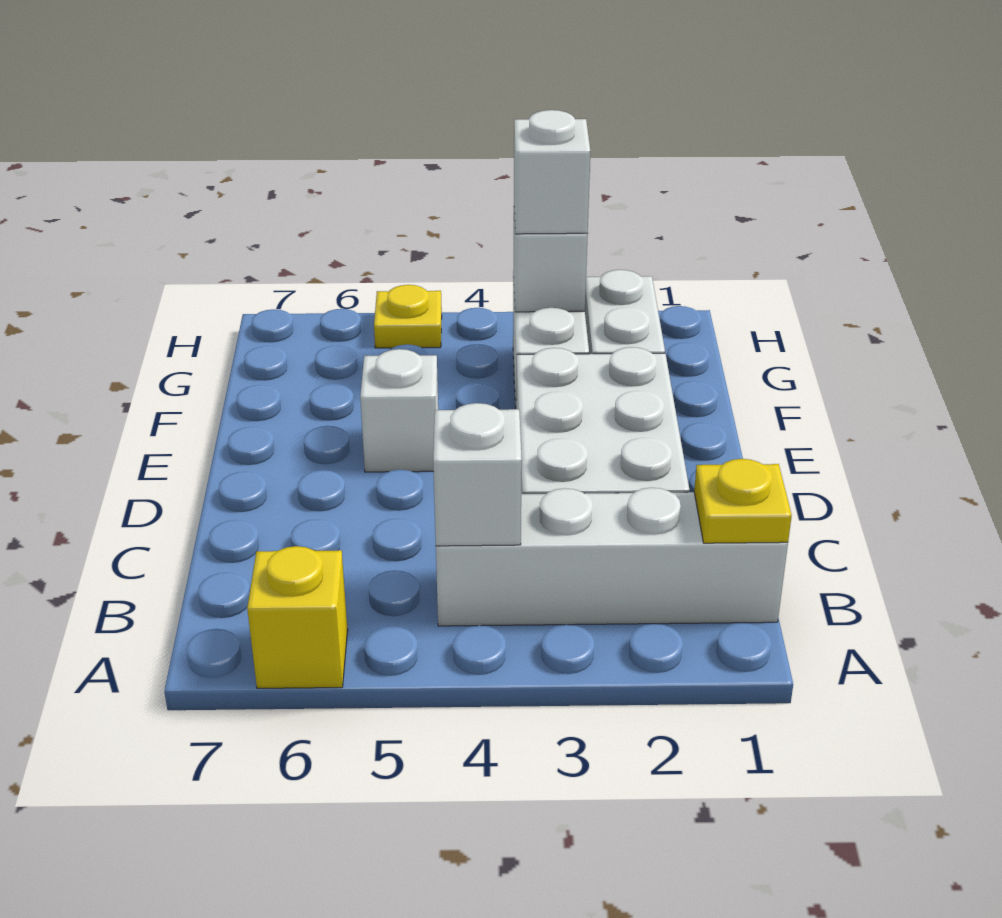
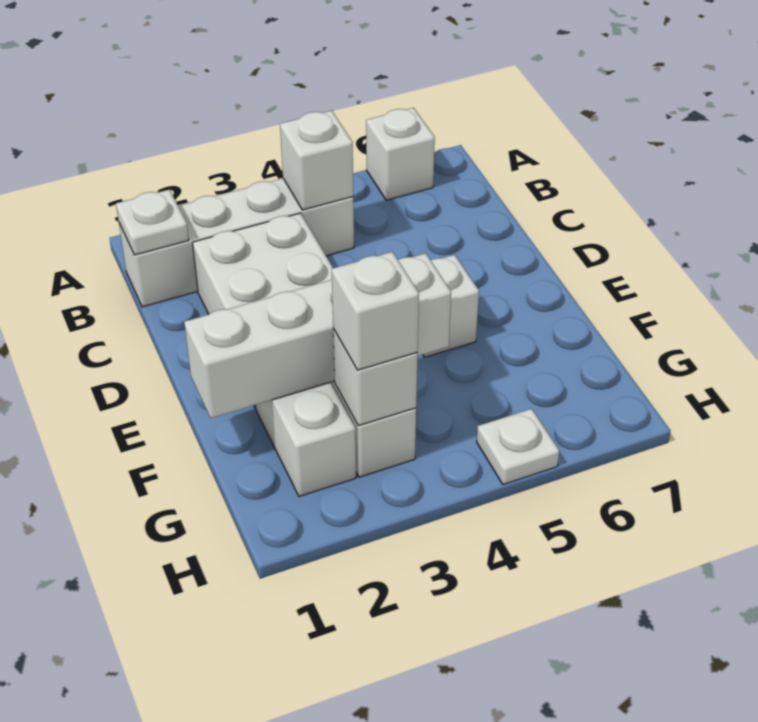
yellow 1x1 brick [247,546,348,688] -> white 1x1 brick [366,108,435,200]
yellow 1x1 plate [694,459,792,543] -> white 1x1 plate [116,190,189,255]
none -> white 1x4 brick [184,253,451,418]
yellow 1x1 plate [374,285,442,348] -> white 1x1 plate [477,409,559,484]

